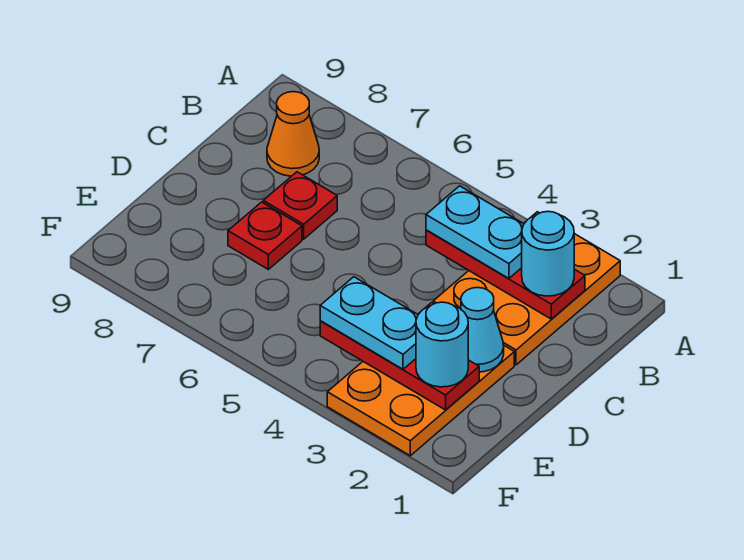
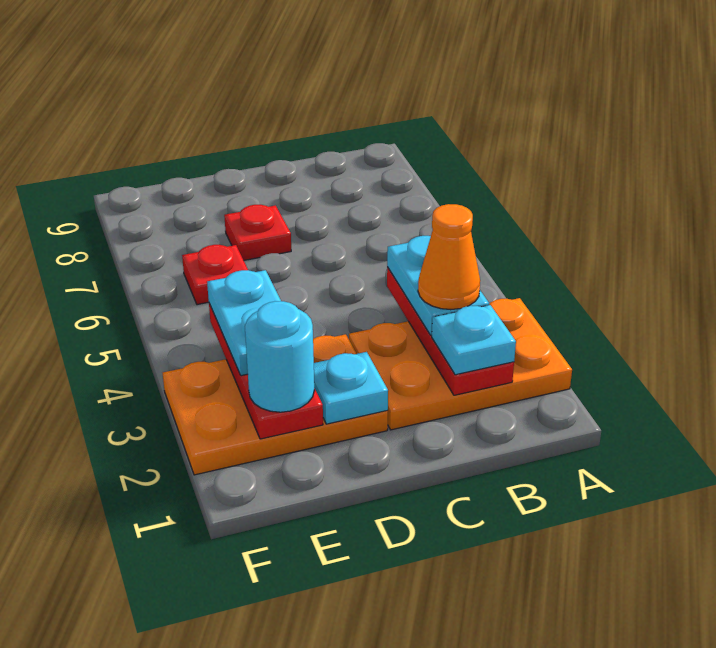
cyan 1x1 round brick [522,212,574,296] -> cyan 1x1 plate [432,305,516,375]
orange 1x1 cone [267,92,319,176] -> orange 1x1 cone moved to [418,204,480,310]
red 1x1 plate [263,172,337,239] -> red 1x1 plate moved to [182,245,248,305]
cyan 1x1 cone [461,288,504,372] -> cyan 1x1 plate [314,352,388,424]

